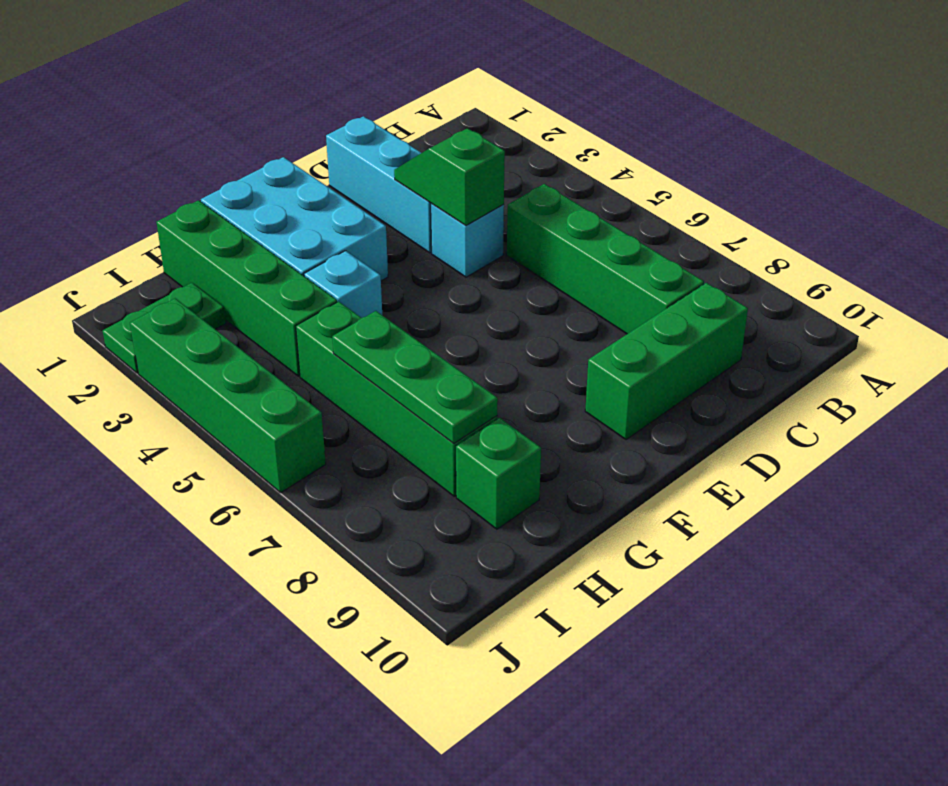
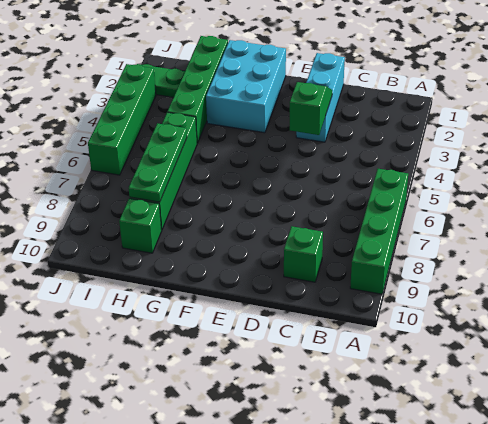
green 1x4 brick [507,184,704,334] -> green 1x4 brick moved to [350,169,408,294]
green 1x3 brick [585,283,748,440] -> green 1x1 brick [284,226,323,282]
cyan 1x1 brick [431,203,504,277] -> none
cyan 1x1 brick [304,251,382,318] -> none

